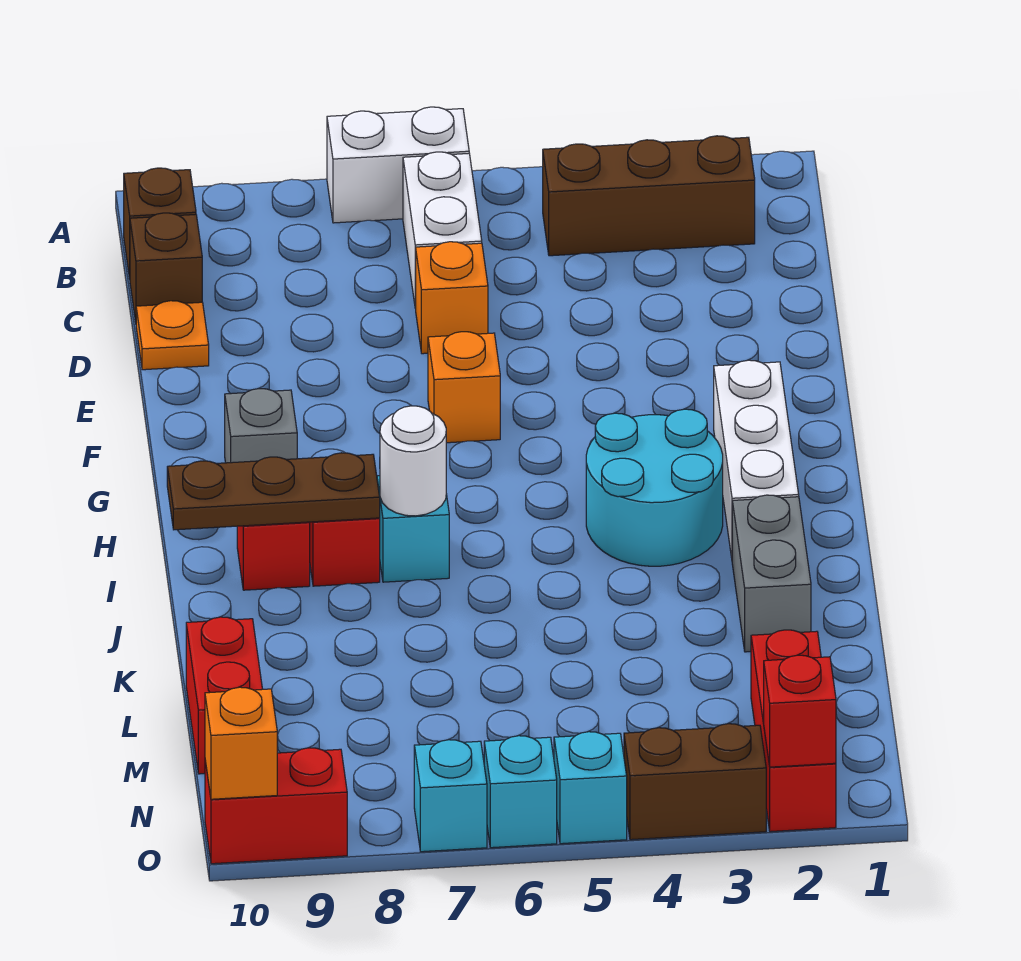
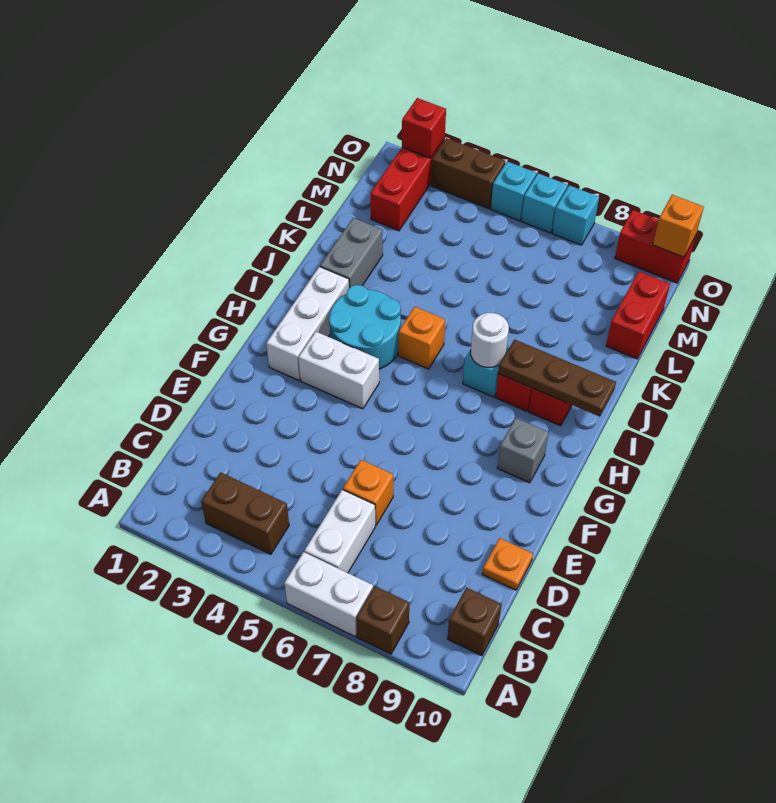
brown 1x3 brick [543,136,755,256] -> brown 1x2 brick [201,472,289,554]
brown 1x1 brick [130,213,202,322] -> brown 1x1 brick moved to [356,586,409,654]
orange 1x1 brick [428,332,500,443] -> orange 1x1 brick moved to [398,307,445,369]
none -> white 1x2 brick [298,332,379,409]

